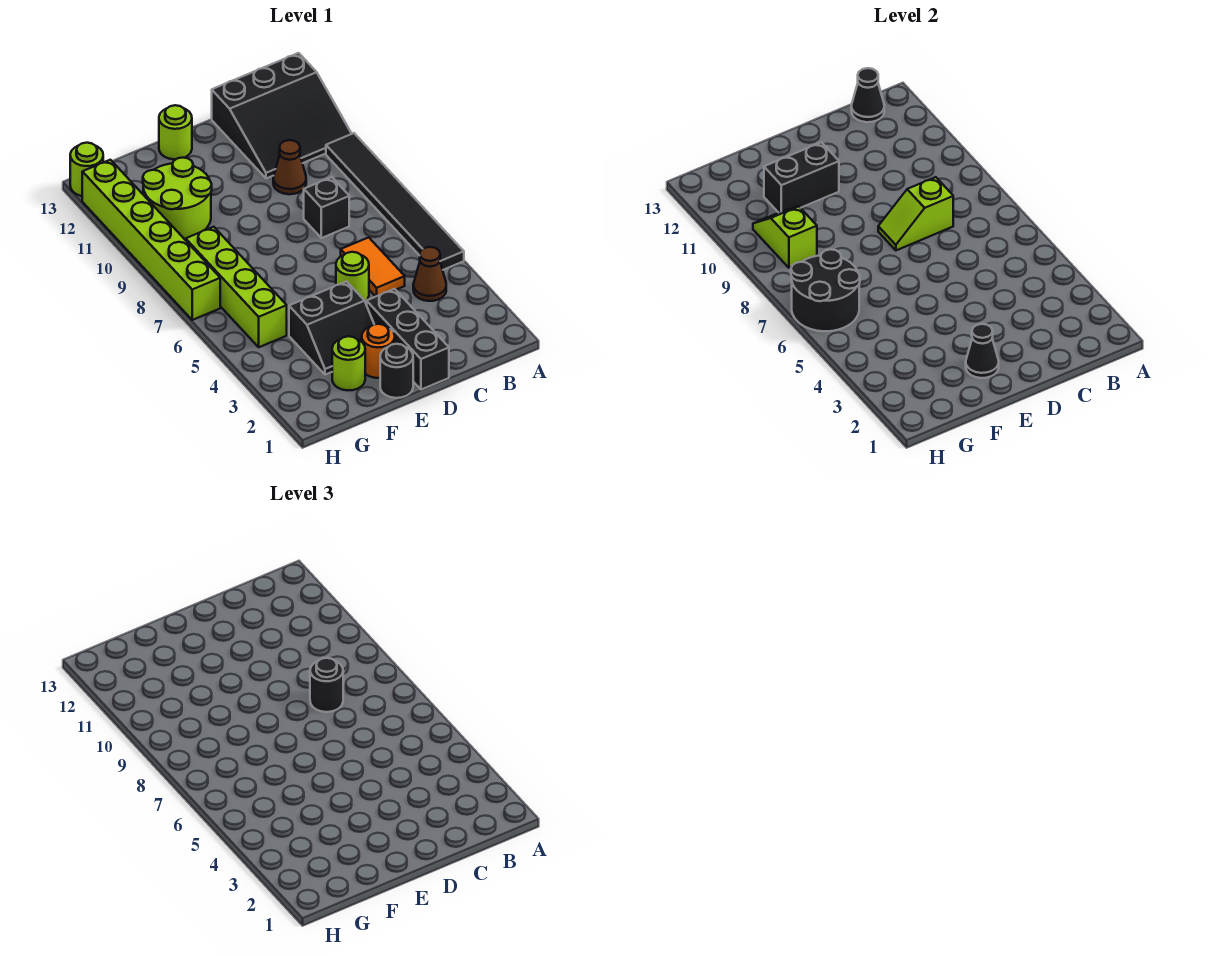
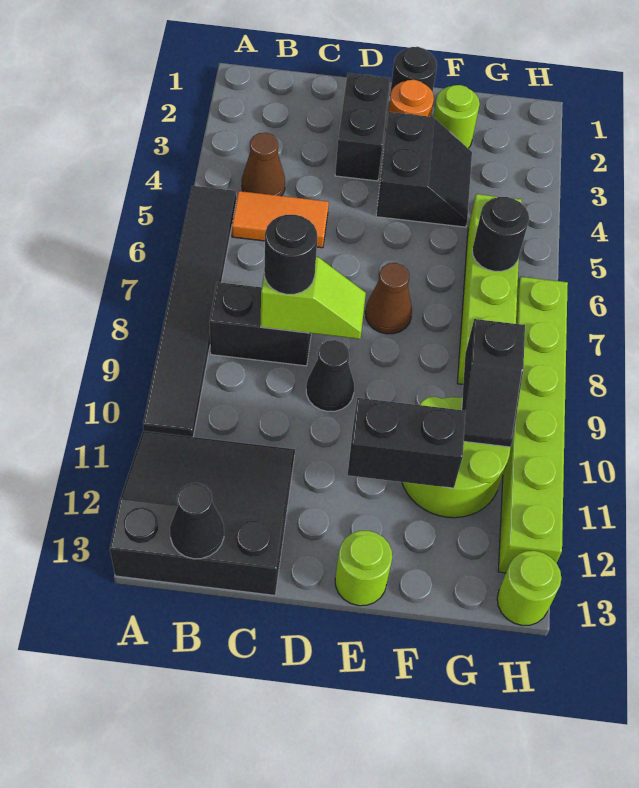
orange 1x2 tile [341,237,405,297] -> orange 1x2 tile turned to [232,191,329,248]
black 1x1 brick [304,177,349,238] -> black 1x2 brick [209,282,311,366]
brown 1x1 cone [273,140,306,194] -> brown 1x1 cone moved to [365,263,412,334]
black 1x3 brick [367,289,449,390] -> black 1x2 brick [335,73,390,181]
lime 1x1 round brick [336,252,369,302] -> none
black 1x1 cone [966,324,999,378] -> black 1x1 cone moved to [306,340,354,412]
black 2x2 slope [289,281,374,375] -> black 2x2 slope turned to [376,112,472,227]
black 2x2 round brick [791,249,860,331] -> black 1x1 round brick [472,197,529,271]
lime 1x2 slope [753,206,817,268] -> black 1x2 slope [462,319,525,447]

